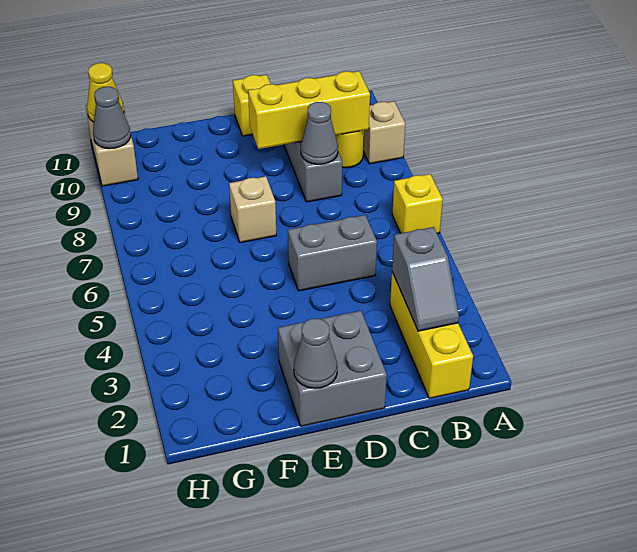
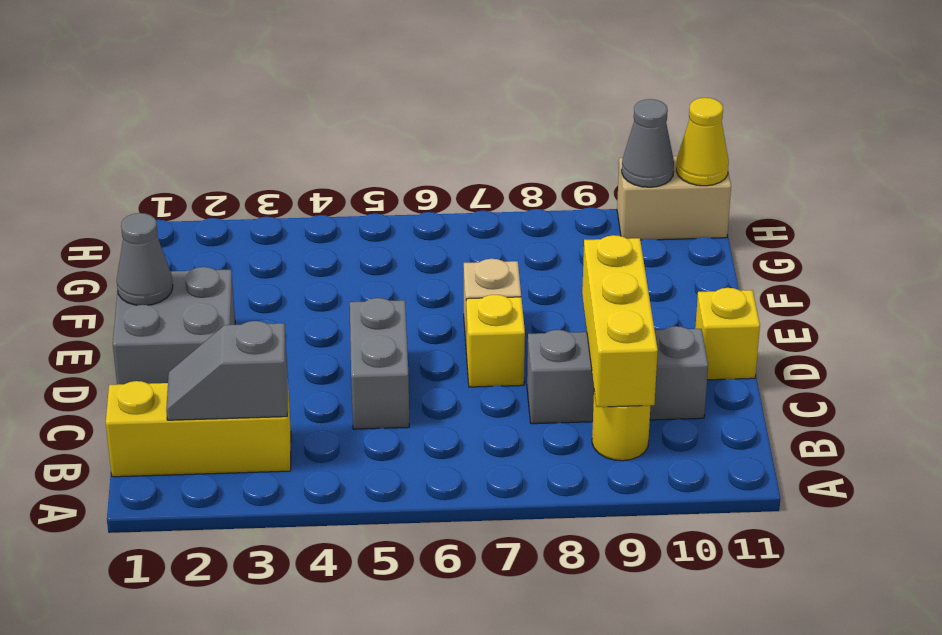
yellow 1x1 brick [392,174,443,234] -> yellow 1x1 brick moved to [466,295,525,387]
tan 1x1 brick [363,101,405,164] -> none
grey 1x1 cone [301,102,338,164] -> none

